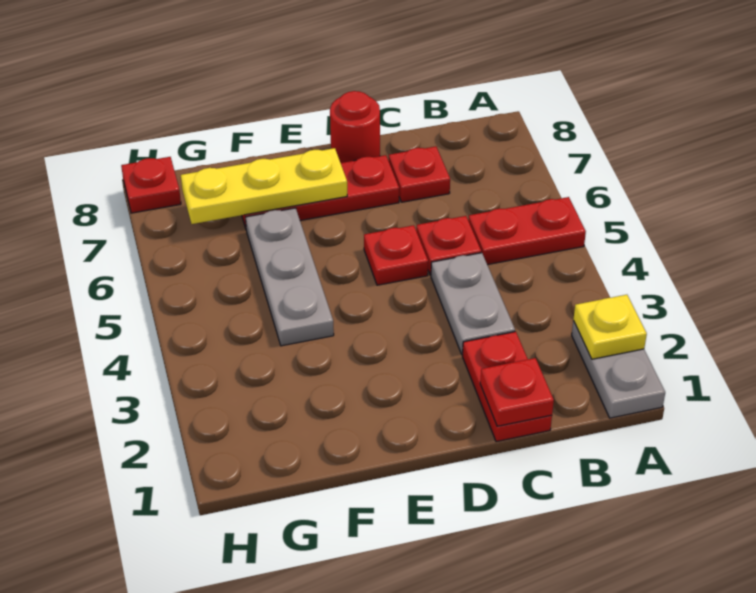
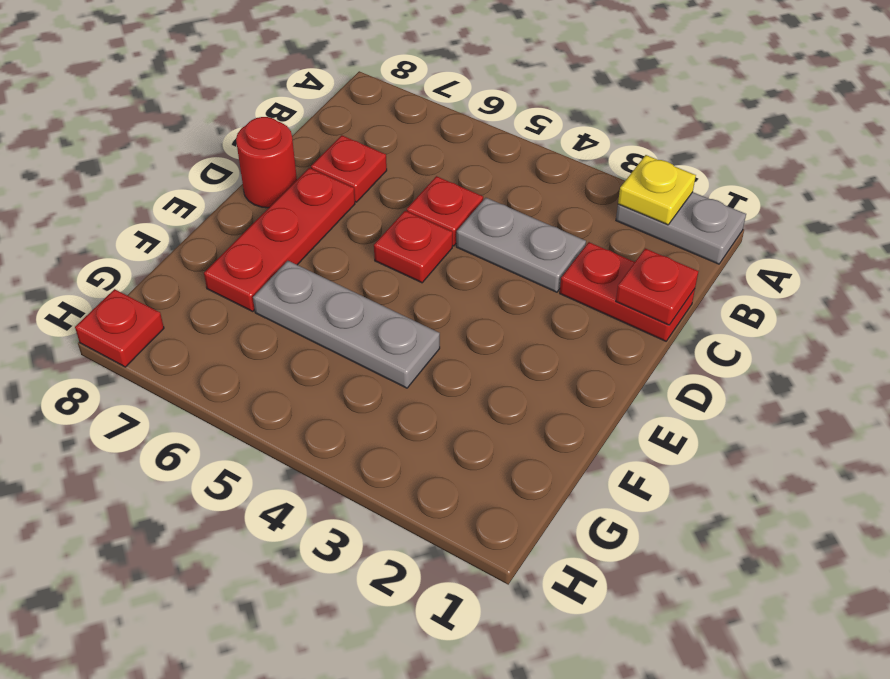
red 1x2 plate [468,197,586,265] -> none
yellow 1x3 plate [181,148,347,224] -> none

